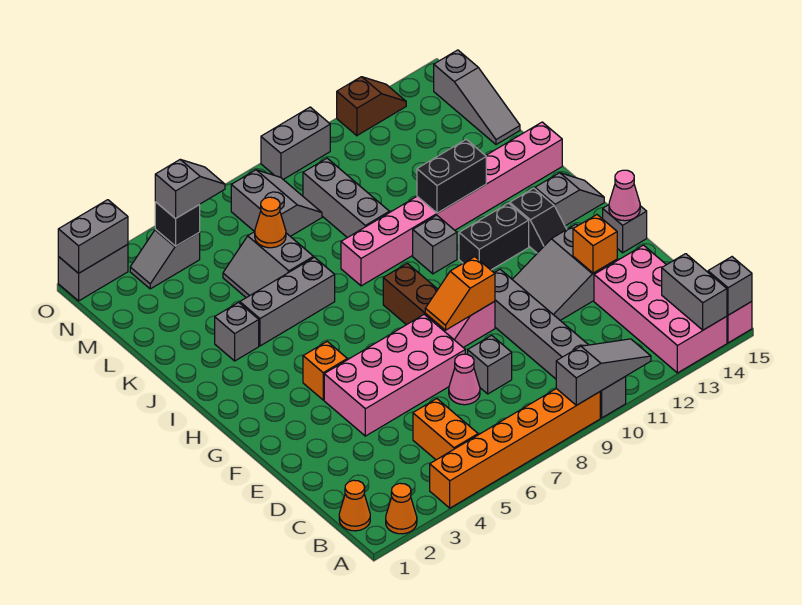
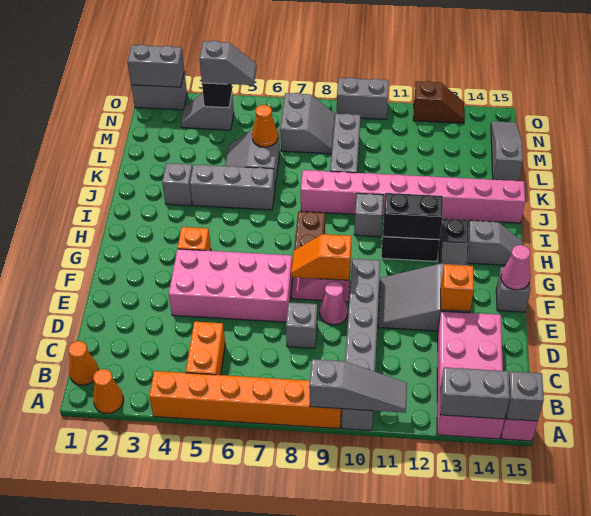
grey 1x2 brick [662,254,727,330] -> grey 1x2 brick turned to [440,367,510,419]
pink 1x1 cone [449,354,480,405] -> pink 1x1 cone moved to [320,281,348,325]
black 1x2 brick [417,139,486,213] -> black 1x2 brick moved to [383,193,443,240]
grey 1x3 slope [434,50,520,145] -> grey 1x3 slope turned to [491,121,523,181]

